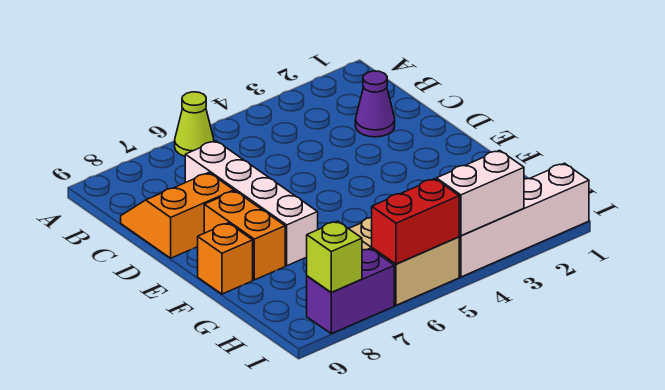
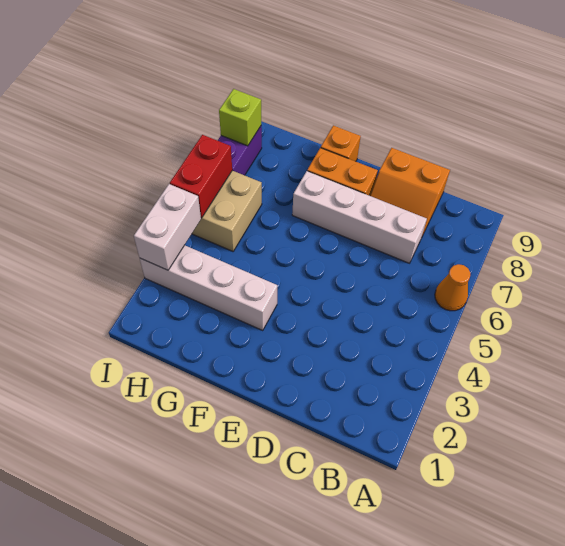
lime 1x1 cone [175,92,214,156] -> orange 1x1 cone [435,264,470,311]
purple 1x1 cone [355,71,395,137] -> none
orange 2x2 slope [121,173,234,258] -> orange 2x2 slope turned to [370,148,450,236]
white 1x4 brick [459,163,589,277] -> white 1x4 brick turned to [140,245,277,330]

